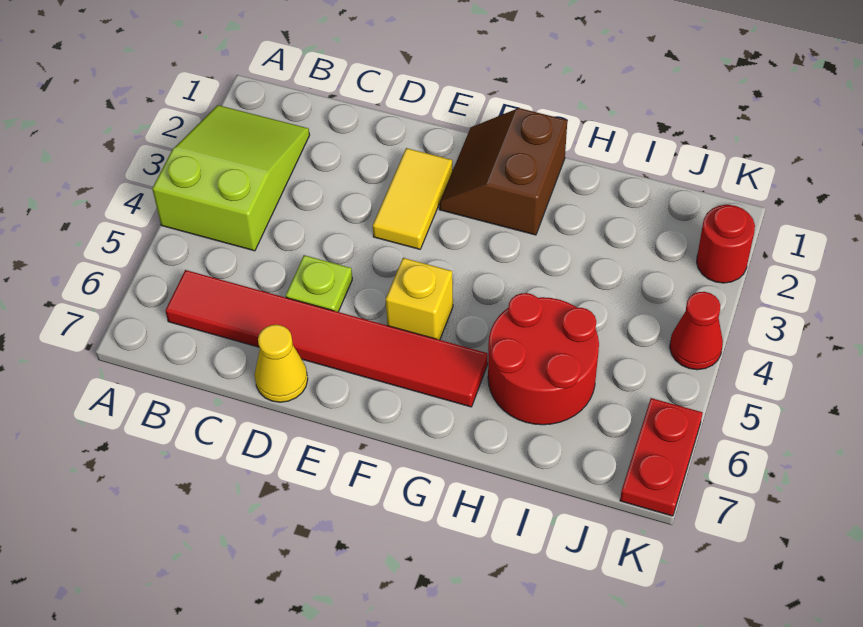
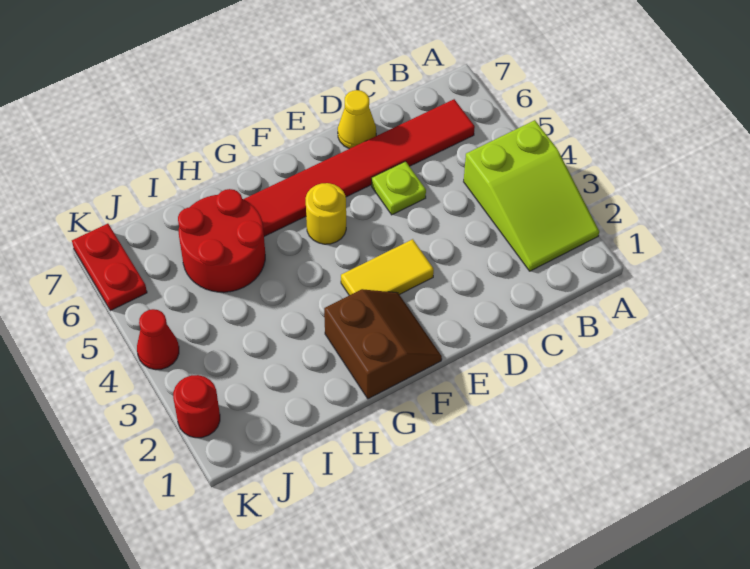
yellow 1x2 tile [373,148,453,249] -> yellow 1x2 tile turned to [341,239,434,295]
yellow 1x1 brick [386,258,453,340] -> yellow 1x1 round brick [306,183,346,244]

